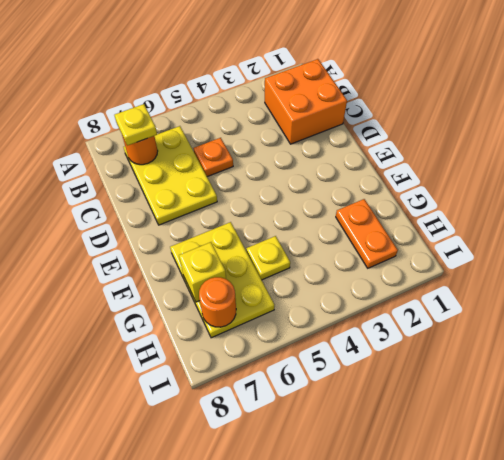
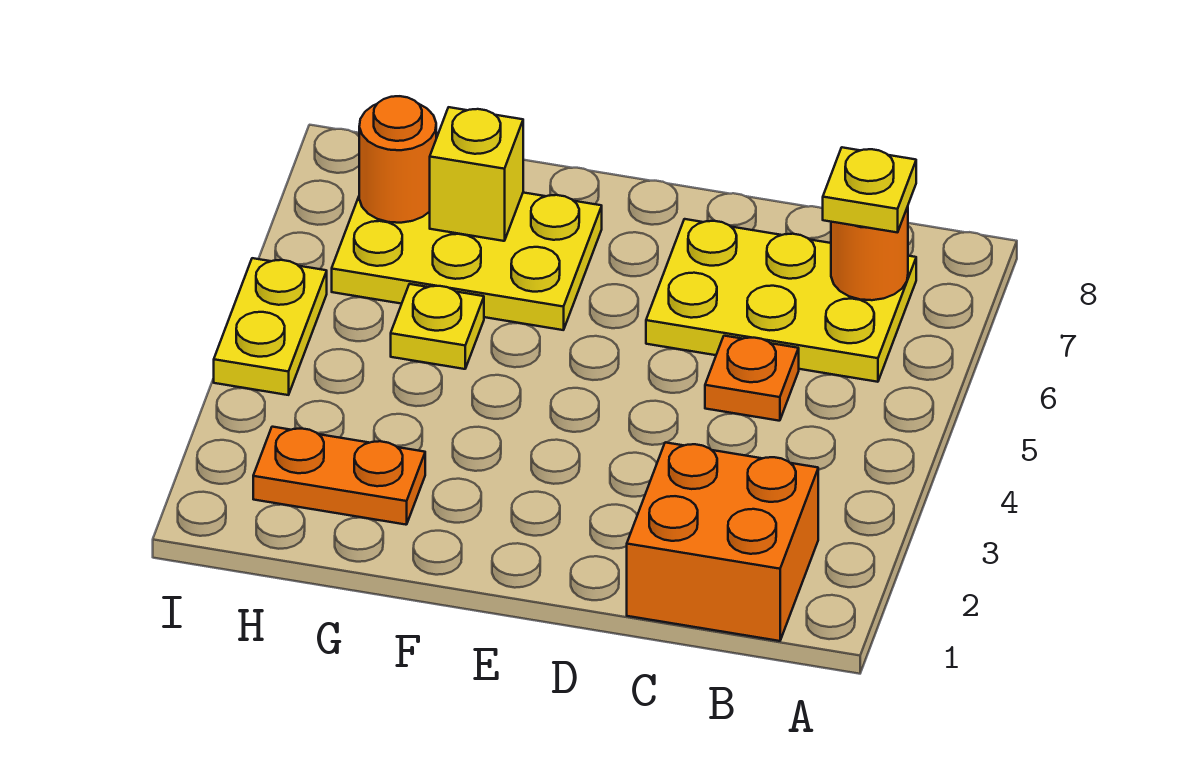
none -> yellow 1x2 plate [214,258,327,395]

